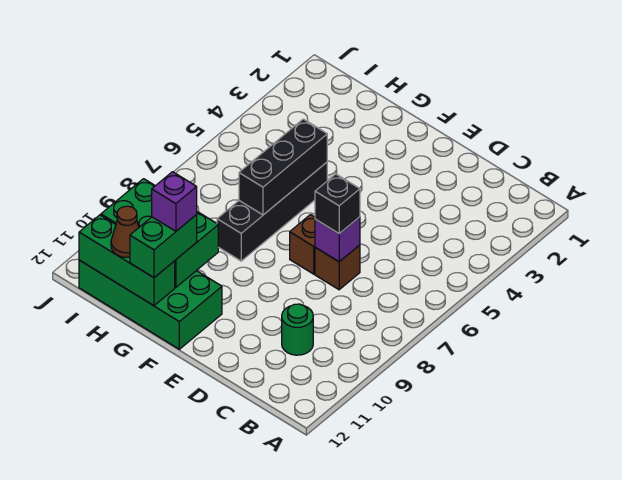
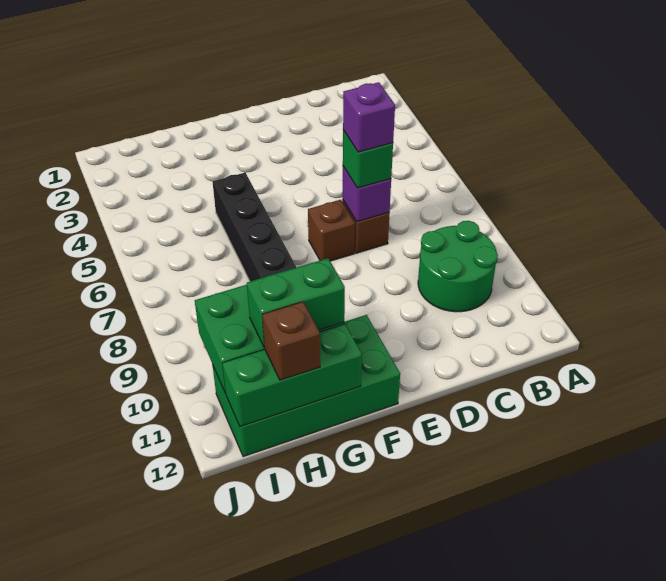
green 1x1 round brick [282,304,313,355] -> green 2x2 round brick [418,221,498,312]
black 1x1 brick [315,174,360,234] -> green 1x1 brick [343,130,393,188]
black 1x3 brick [239,119,327,215] -> none
green 1x2 brick [130,215,197,278] -> green 1x2 brick turned to [247,258,345,347]
purple 1x1 brick [152,172,197,231] -> purple 1x1 brick moved to [343,82,395,152]
brown 1x1 cone [111,206,139,257] -> brown 1x1 brick [262,302,320,380]

